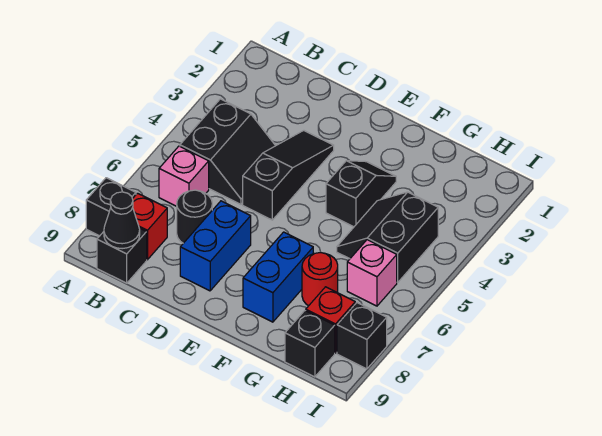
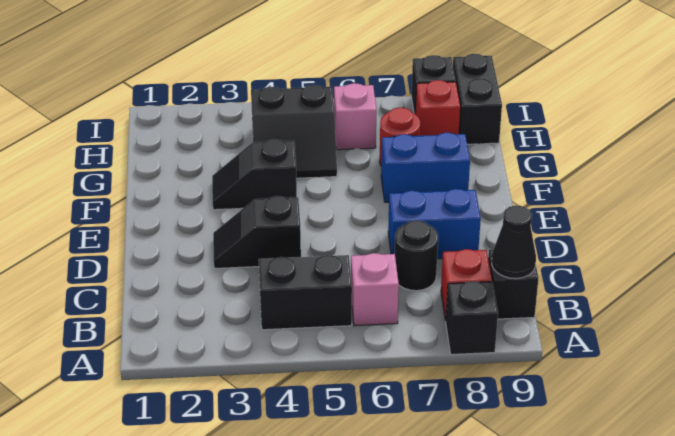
black 1x3 slope [243,131,334,220] -> black 1x2 slope [213,196,301,268]
black 1x1 brick [285,311,335,377] -> black 1x2 brick [453,54,502,144]

